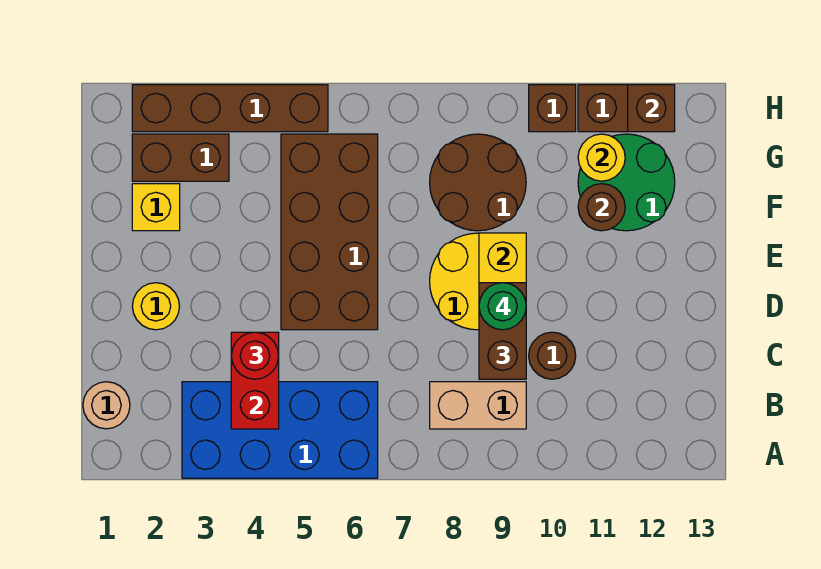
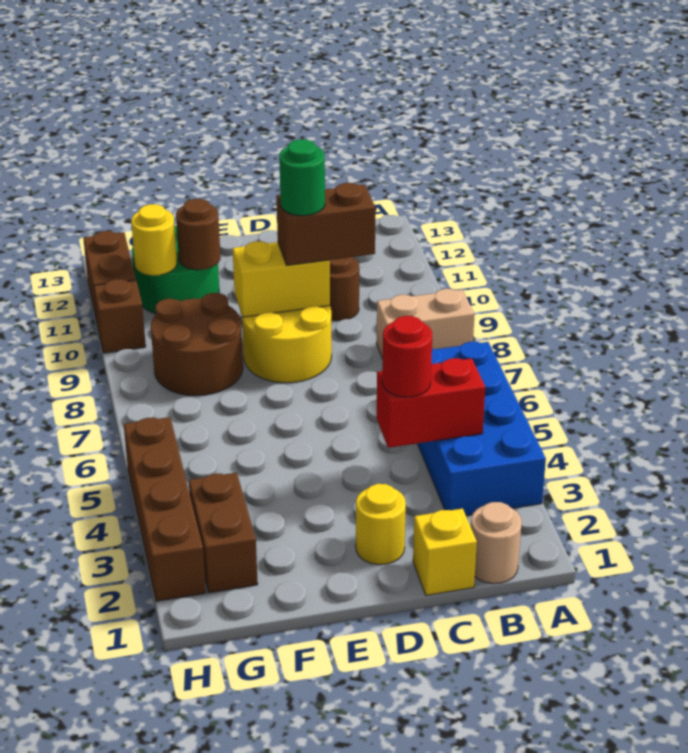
tan 1x2 brick [430,382,526,429] -> tan 1x2 brick turned to [376,289,474,359]
brown 2x4 brick [281,134,378,330] -> none
yellow 1x1 brick [132,184,180,231] -> yellow 1x1 brick moved to [413,508,477,595]
brown 1x1 brick [628,85,675,132] -> none

